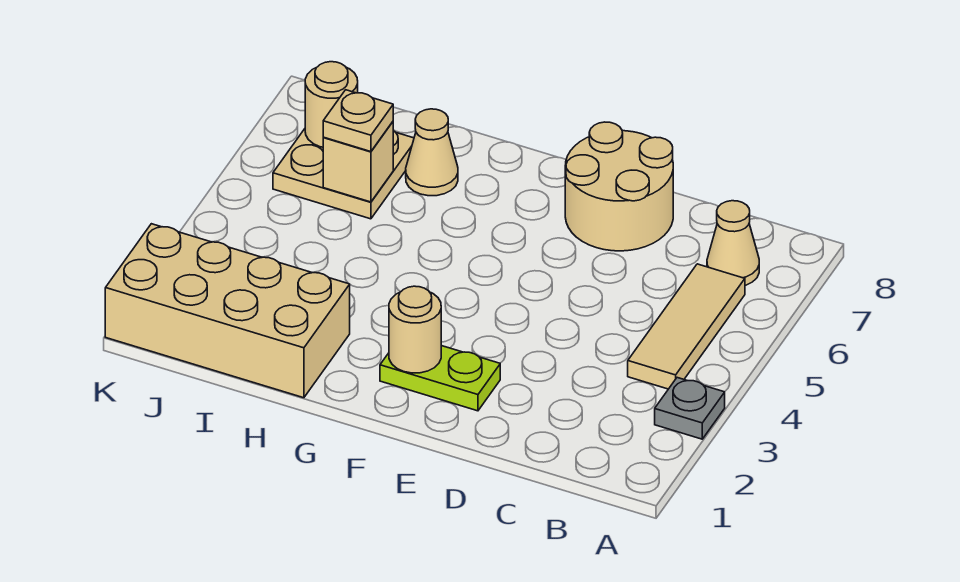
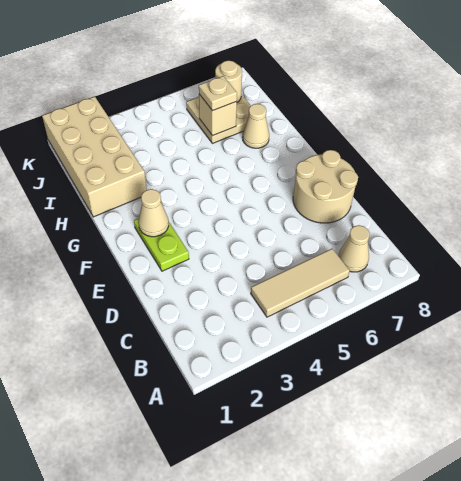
grey 1x1 plate [655,378,725,439] -> none
tan 1x1 round brick [389,286,441,373] -> tan 1x1 cone [138,189,169,237]

